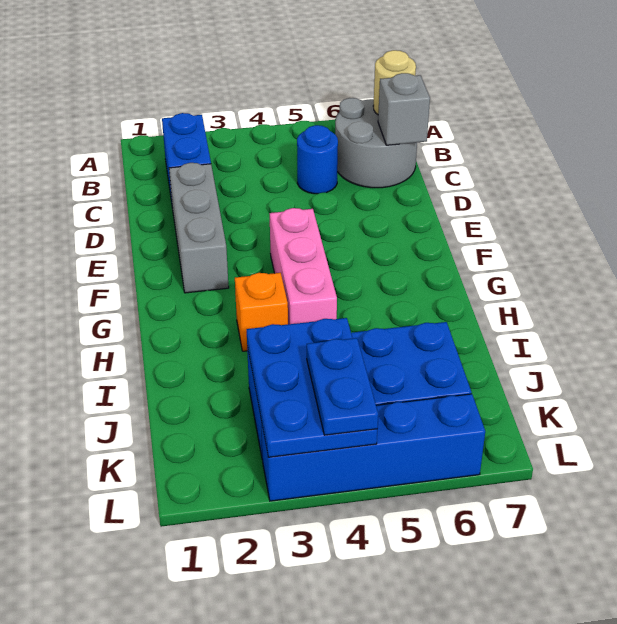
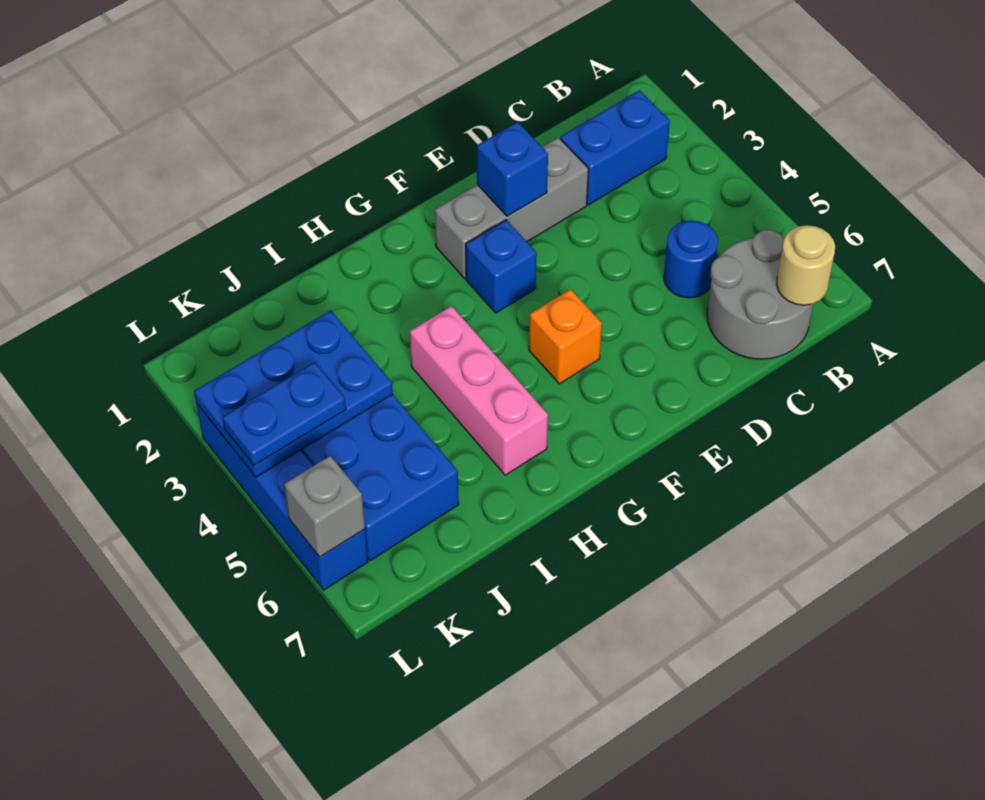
grey 1x1 brick [378,73,430,145] -> grey 1x1 brick moved to [284,456,365,557]
none -> blue 1x1 brick [477,122,548,216]
none -> blue 1x1 brick [466,220,537,313]
pink 1x3 brick [269,208,337,324] -> pink 1x3 brick turned to [410,306,548,475]
orange 1x1 brick [235,273,288,351] -> orange 1x1 brick moved to [529,289,602,384]

